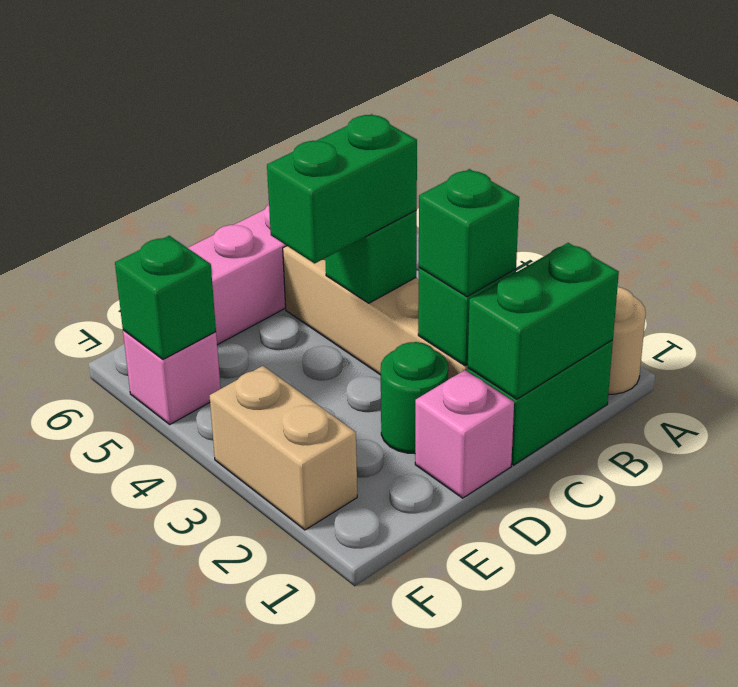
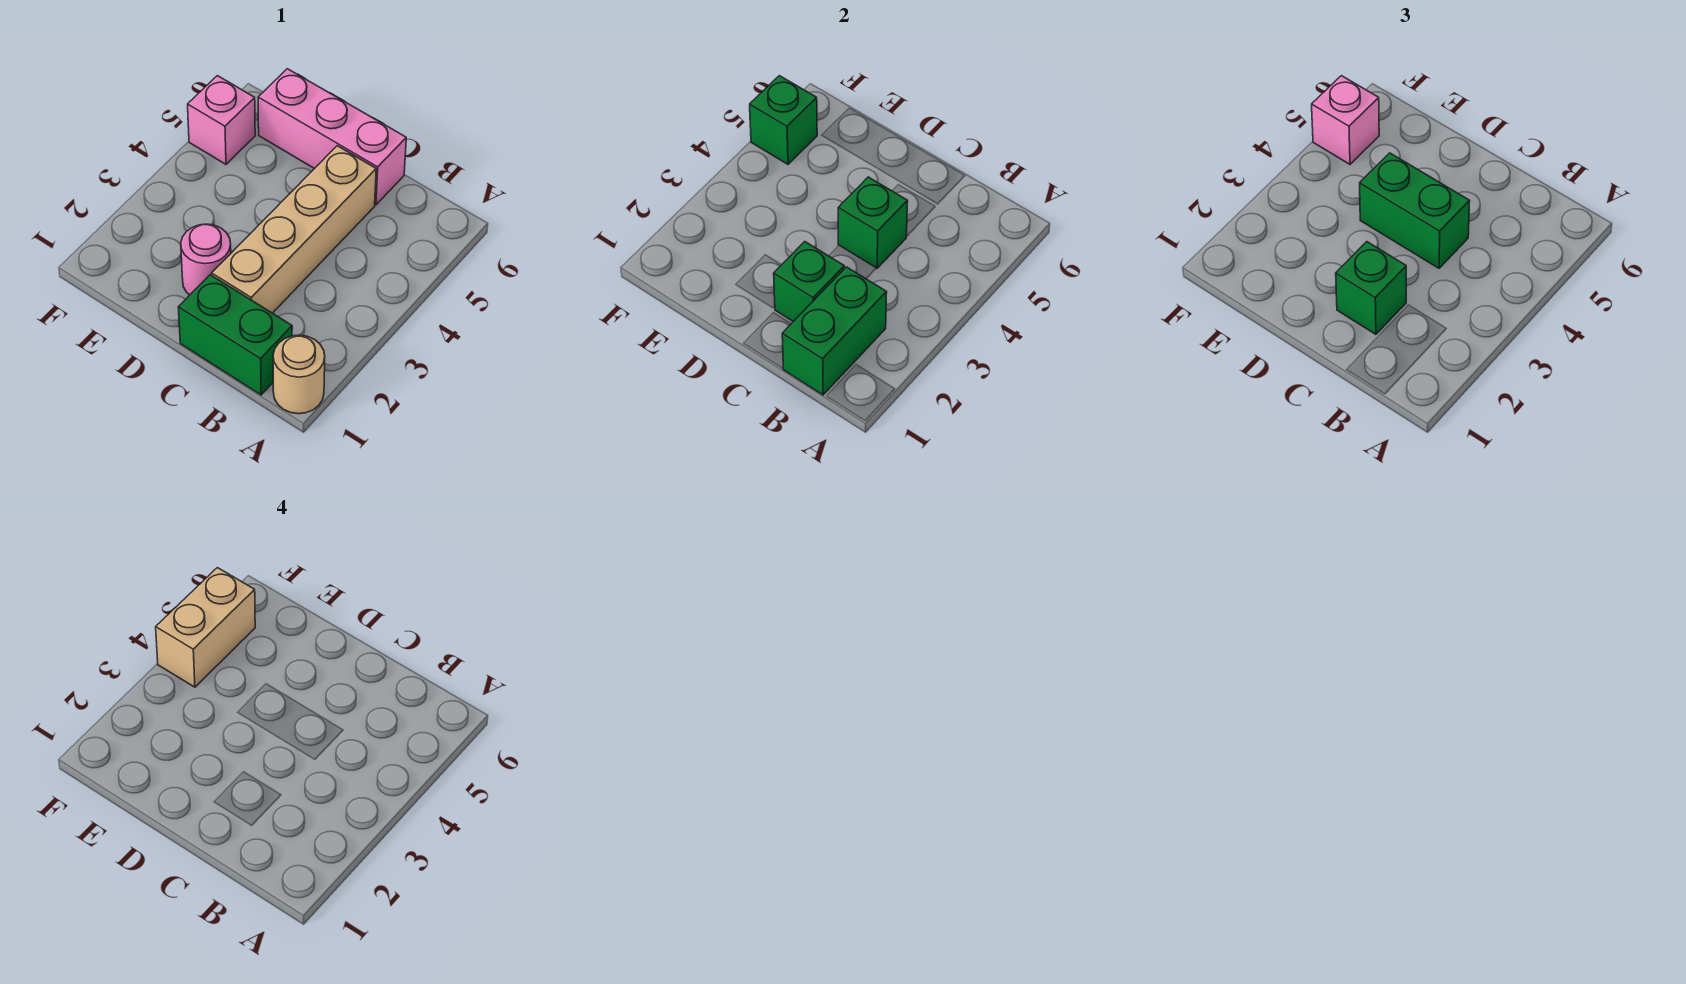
green 1x2 brick [468,243,619,399] -> green 1x2 brick turned to [782,267,887,395]
pink 1x1 brick [415,370,514,498] -> pink 1x1 brick moved to [1312,76,1379,164]
green 1x1 round brick [381,342,448,454] -> pink 1x1 round brick [181,224,231,295]
tan 1x2 brick [209,366,357,530] -> tan 1x2 brick moved to [156,568,255,687]

